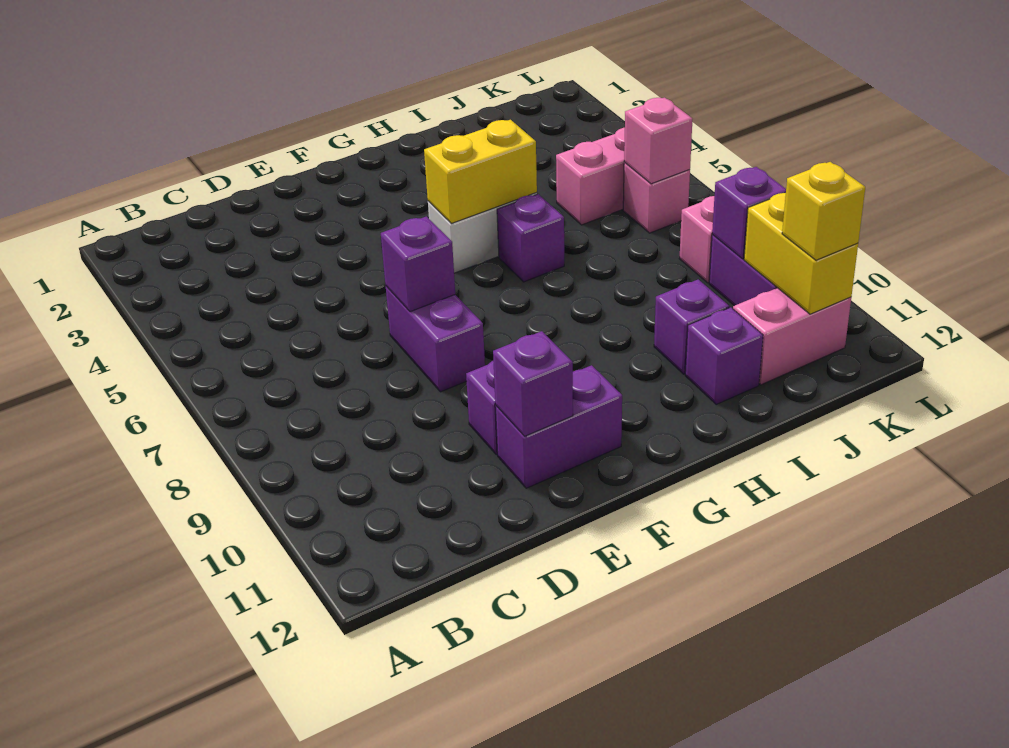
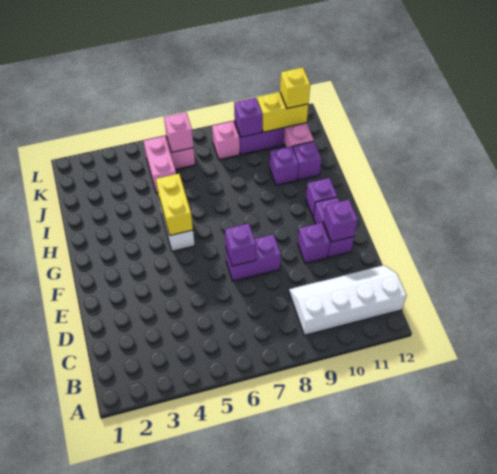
none -> white 2x4 slope [289,265,407,335]
purple 1x1 brick [497,194,564,282] -> purple 1x1 brick moved to [306,178,337,218]

